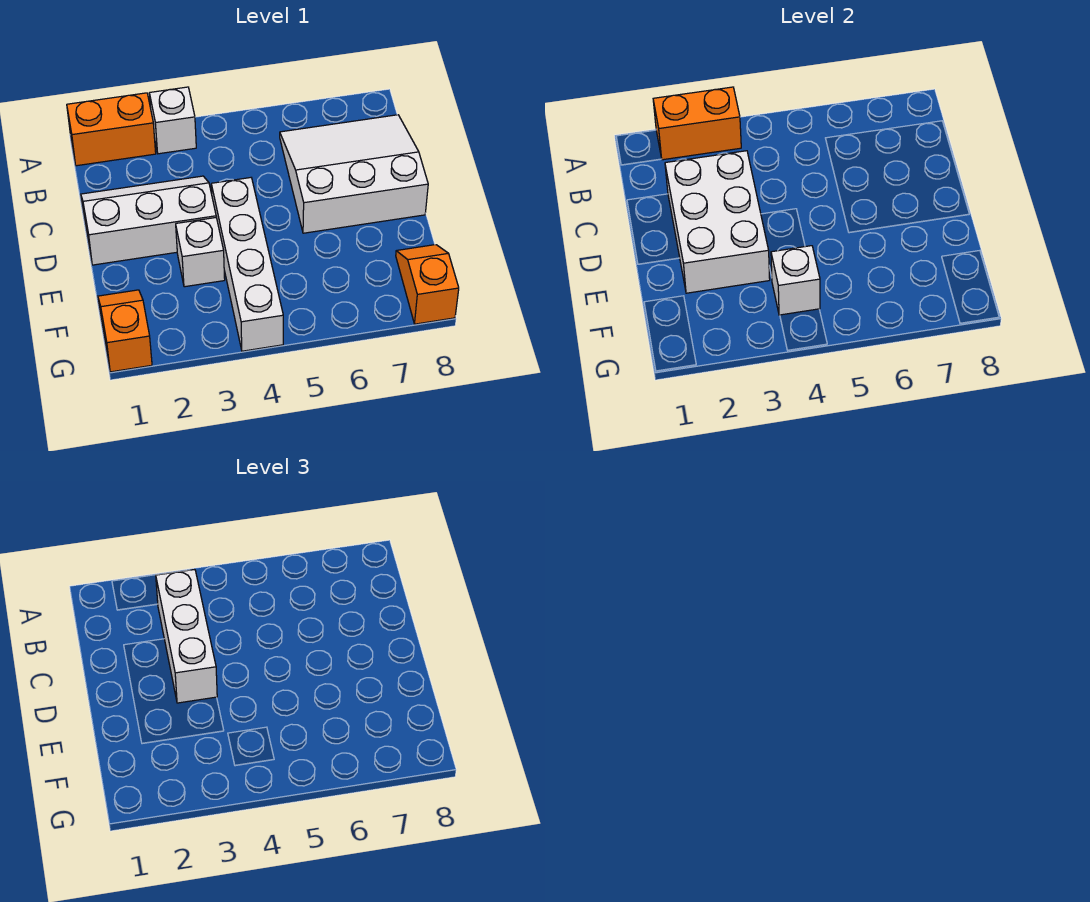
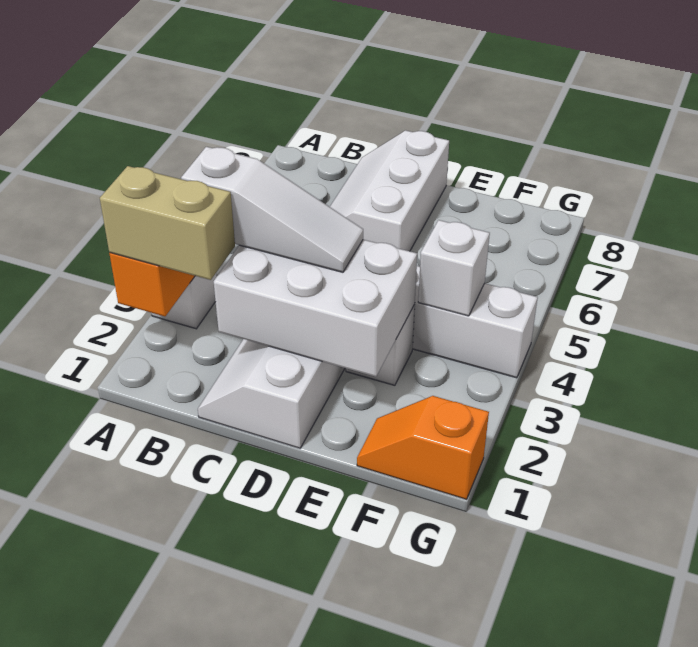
orange 1x2 brick [67,93,156,166] -> none
none -> tan 1x2 brick [100,166,235,280]
white 1x3 brick [156,570,217,703] -> white 1x3 slope [181,147,363,272]
white 3x3 slope [280,115,428,233] -> white 2x3 slope [330,130,449,251]
orange 1x2 slope [396,245,459,324] -> none

